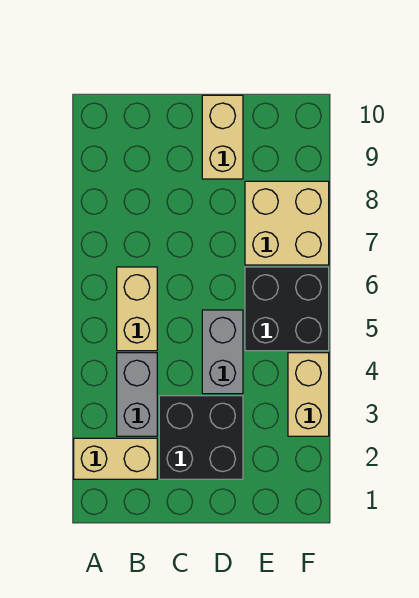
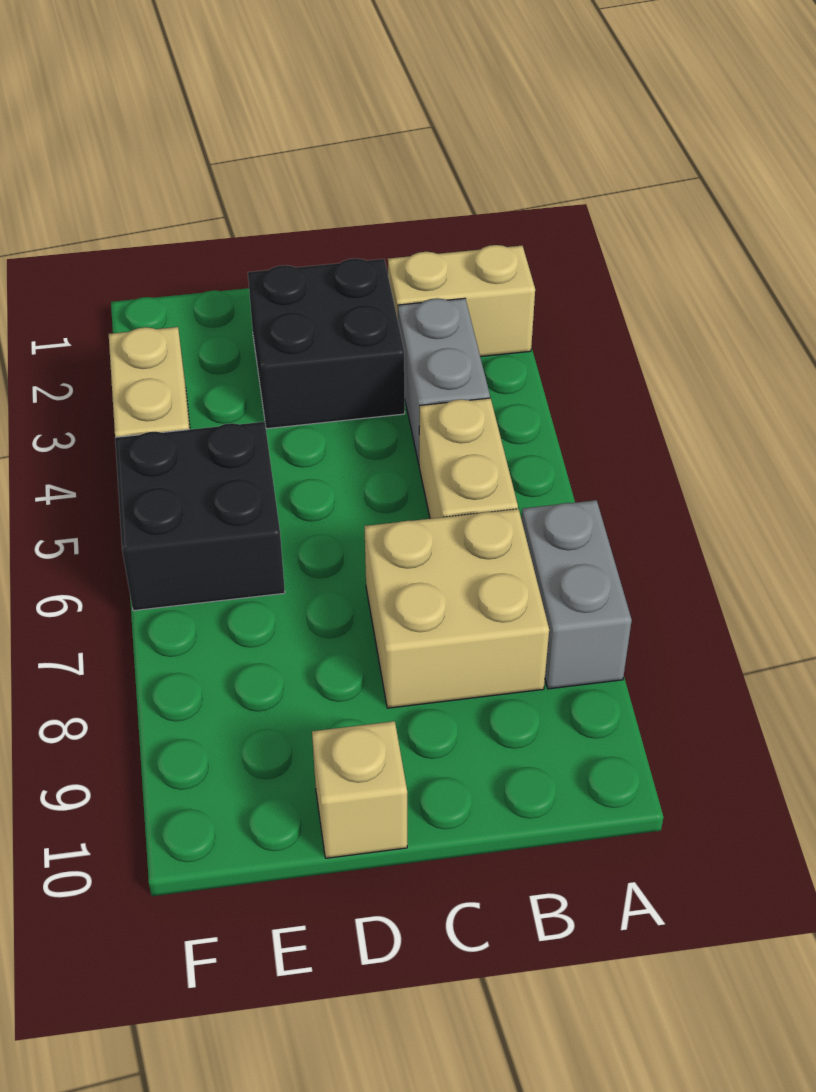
grey 1x2 brick [202,310,243,394] -> grey 1x2 brick moved to [522,500,632,689]
tan 1x2 brick [202,95,243,179] -> tan 1x1 brick [312,721,407,858]
tan 2x2 brick [245,181,329,265] -> tan 2x2 brick moved to [364,509,549,708]

